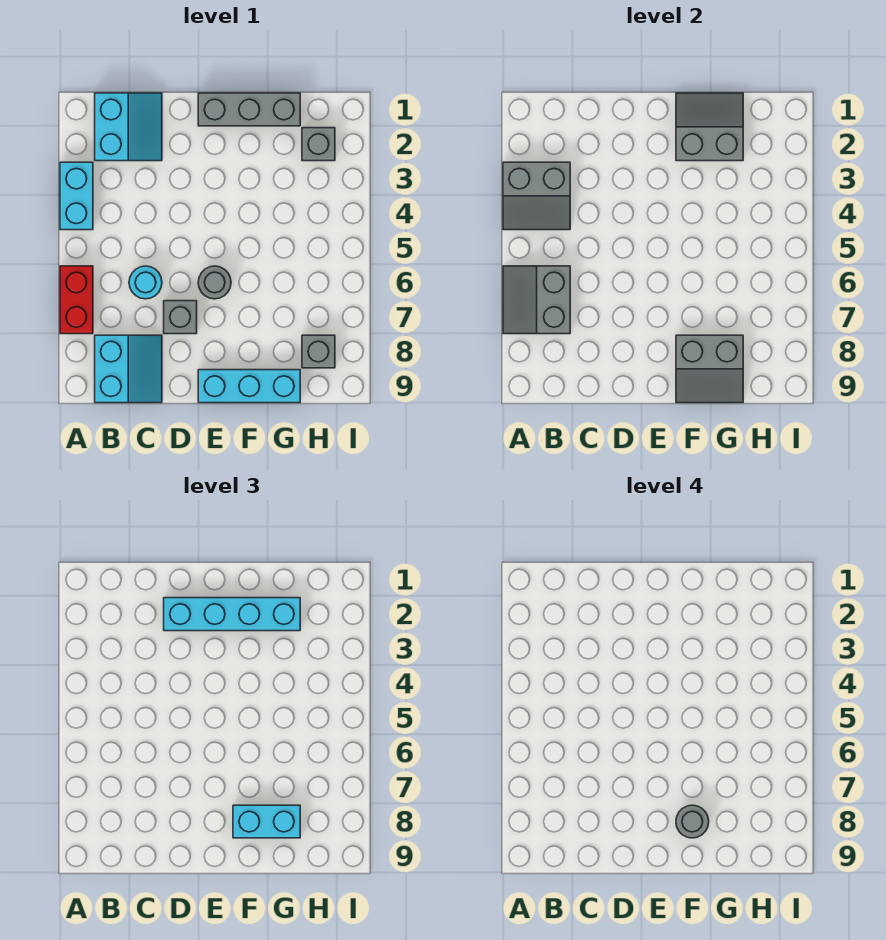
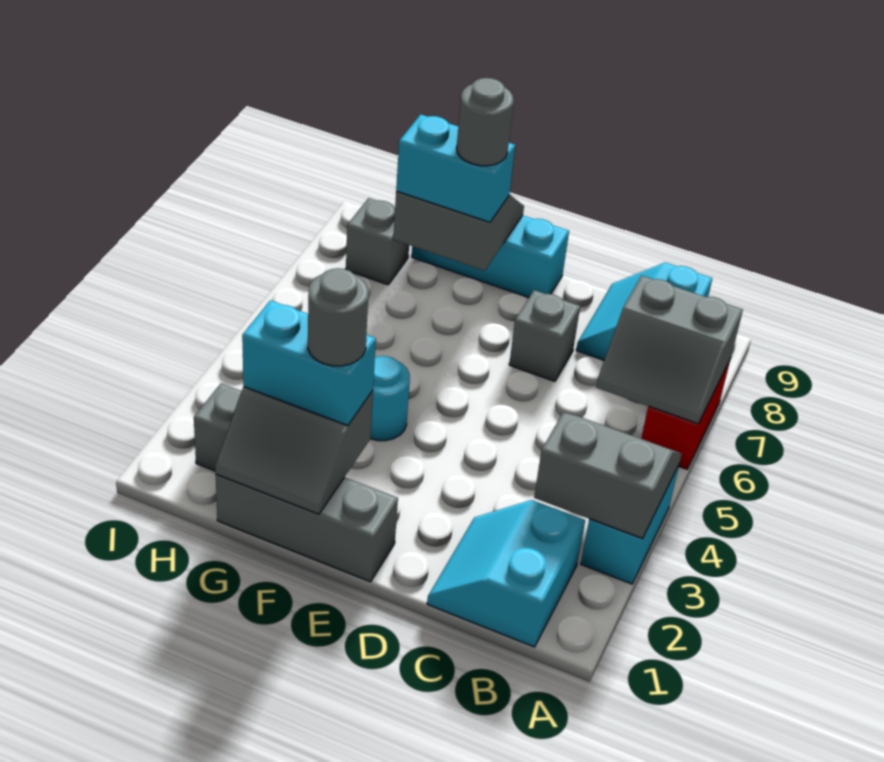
grey 2x2 slope [503,266,570,334] -> grey 2x2 slope turned to [596,276,743,424]
cyan 1x1 round brick [129,266,162,299] -> cyan 1x1 round brick moved to [370,356,410,441]
cyan 1x4 brick [164,598,300,631] -> cyan 1x2 brick [242,300,376,426]
grey 1x1 round brick [198,266,231,299] -> grey 1x1 round brick moved to [308,268,368,366]

